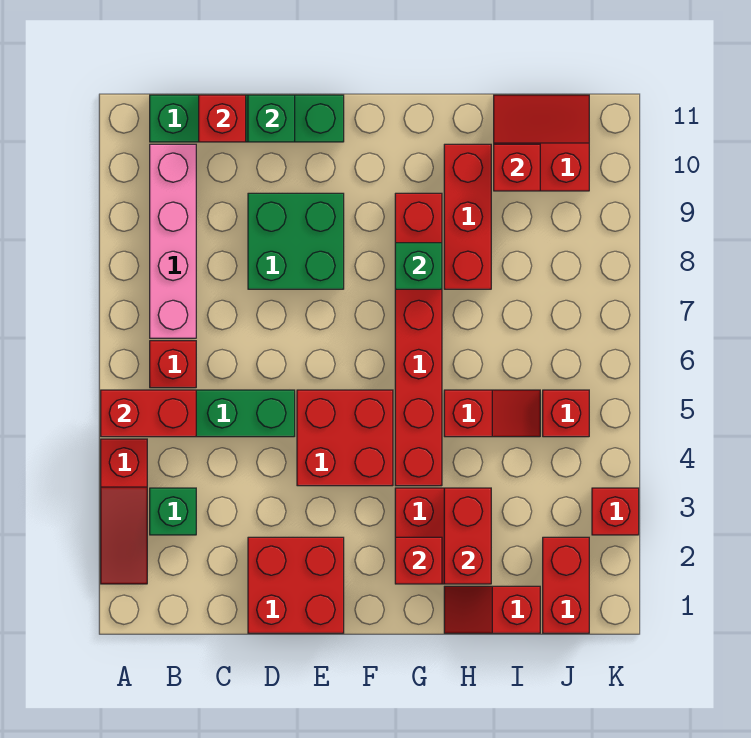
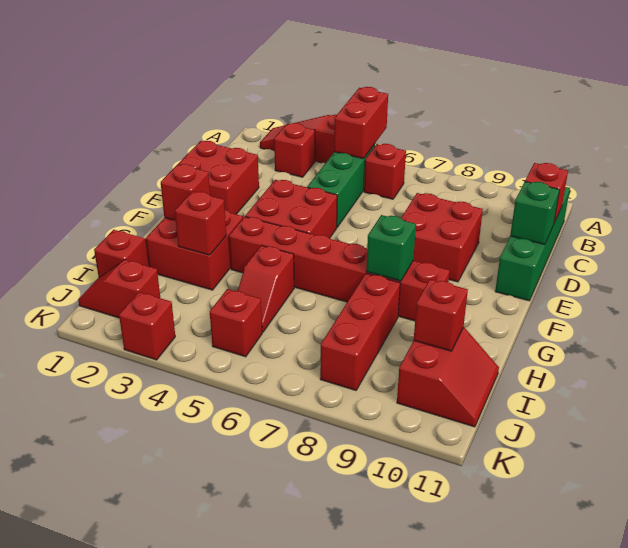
green 1x1 brick [150,488,196,535] -> red 1x1 brick [274,123,315,177]
pink 1x4 brick [150,144,196,338] -> none
green 2x2 brick [248,193,344,289] -> red 2x2 brick [401,193,483,282]
red 1x2 brick [444,488,491,584] -> red 1x1 brick [175,191,226,255]
red 1x3 brick [444,144,491,289] -> red 1x3 brick turned to [320,274,400,390]
red 1x2 brick [543,537,589,633] -> red 1x2 slope [78,260,160,318]

